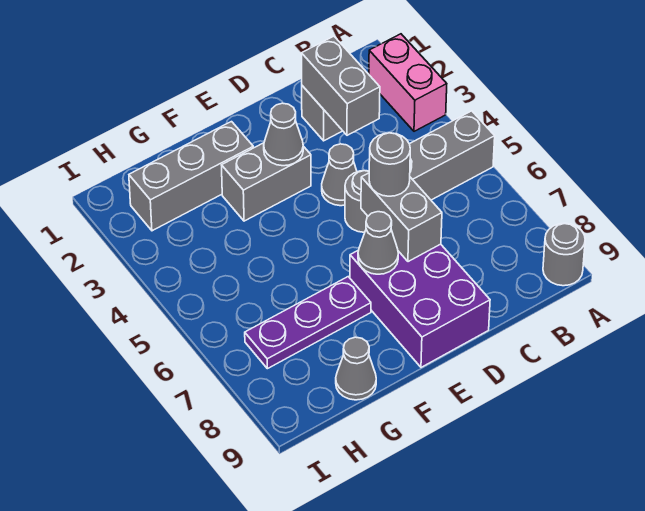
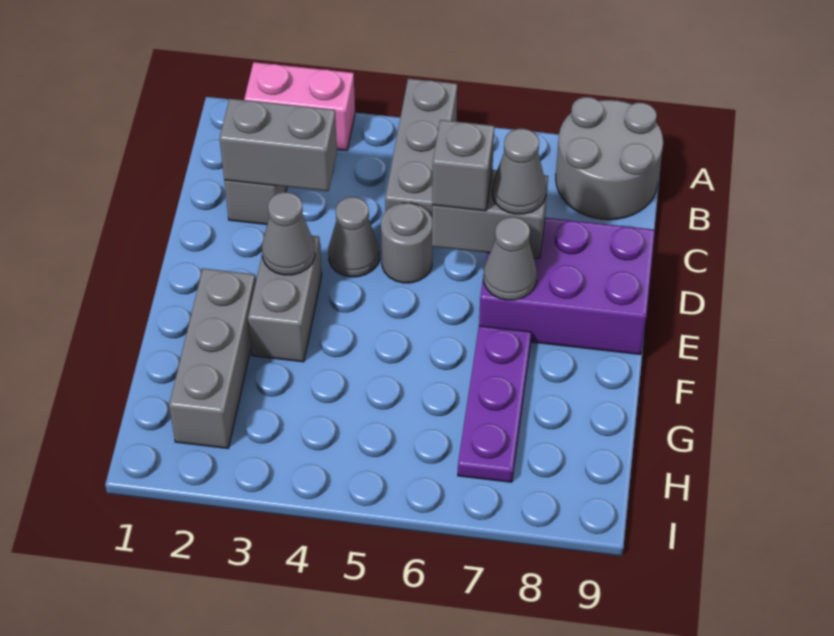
grey 1x1 round brick [543,223,585,286] -> grey 2x2 round brick [556,97,663,220]
grey 1x1 round brick [369,133,410,196] -> grey 1x1 brick [432,120,494,211]
grey 1x1 cone [336,337,376,400] -> grey 1x1 cone moved to [492,129,546,214]

